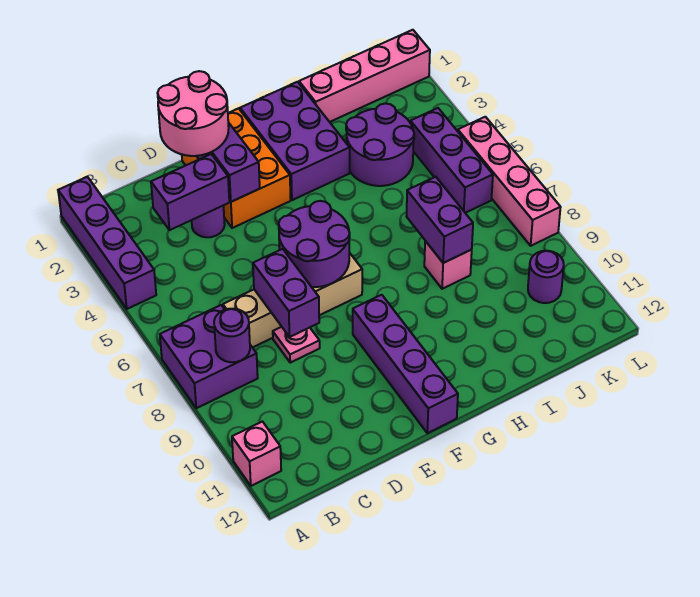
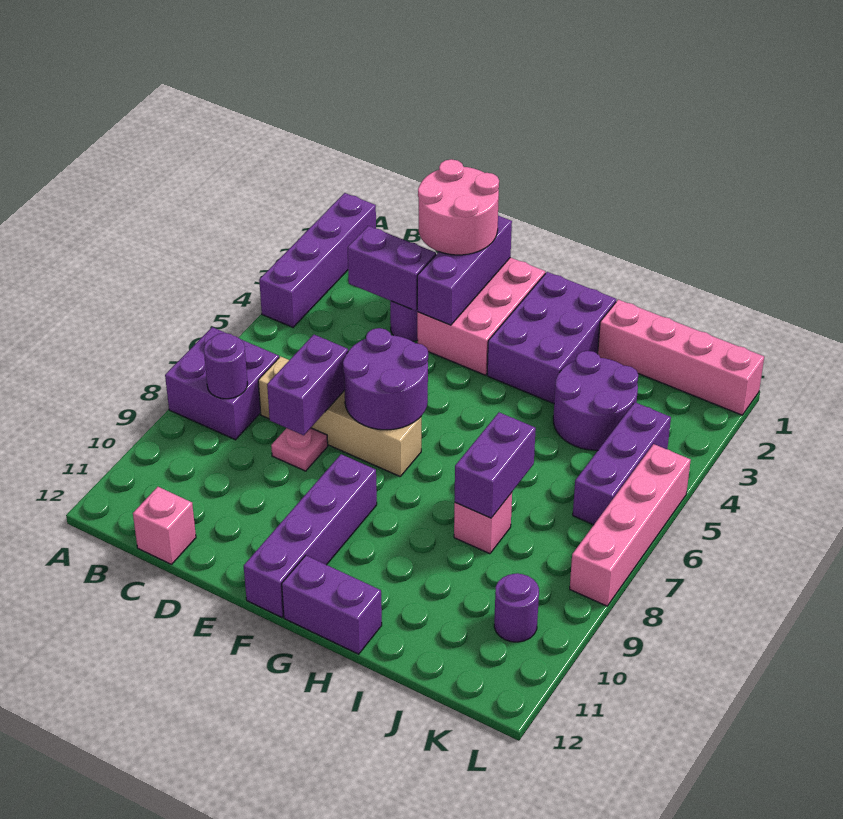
pink 1x1 brick [232,422,281,486] -> pink 1x1 brick moved to [133,487,196,564]
orange 2x3 brick [182,108,291,228] -> pink 2x3 brick [417,257,545,375]
none -> purple 1x2 brick [282,555,382,654]

